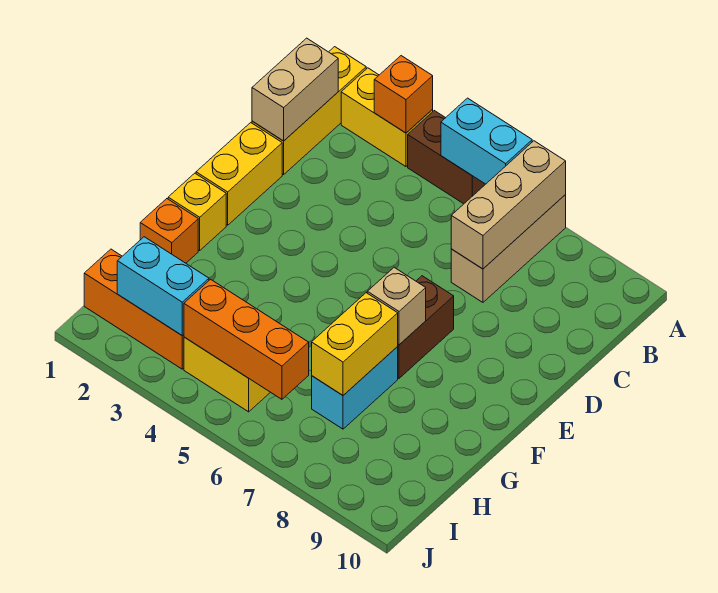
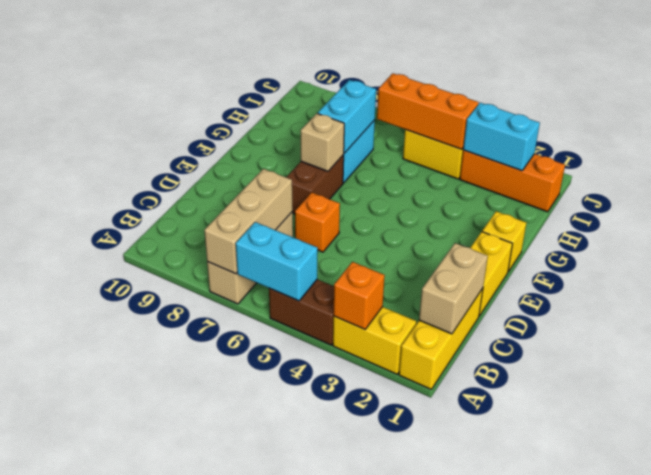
orange 1x1 brick [140,199,198,263] -> orange 1x1 brick moved to [295,192,340,252]
yellow 1x2 brick [312,293,398,395] -> cyan 1x2 brick [318,80,376,153]

